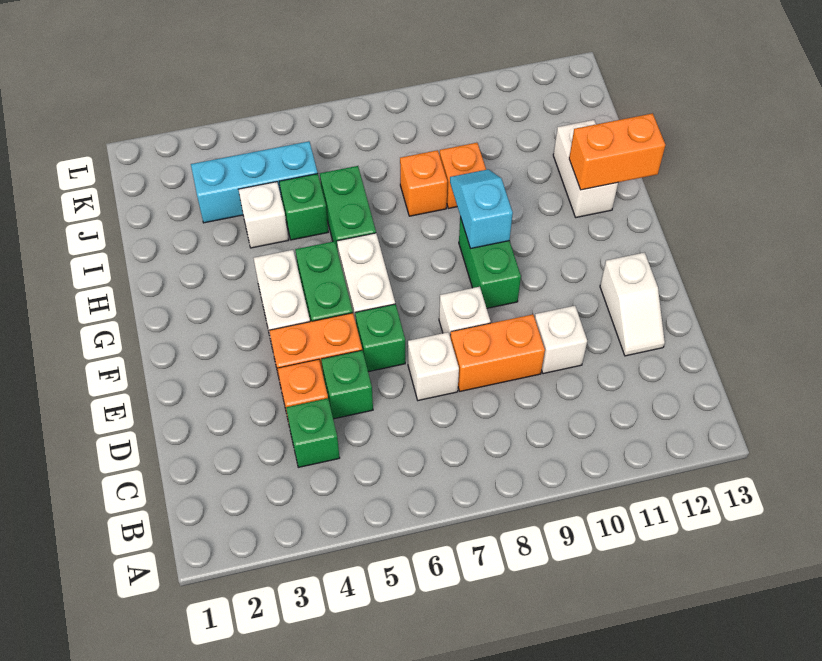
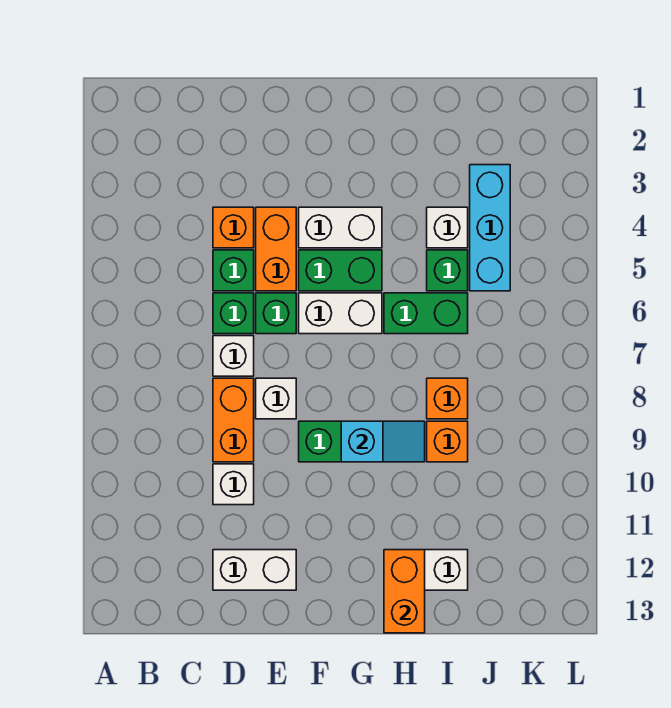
green 1x1 brick [286,398,340,467] -> green 1x1 brick moved to [213,293,254,334]
white 1x2 slope [600,253,665,356] -> white 1x2 brick [213,550,296,590]

